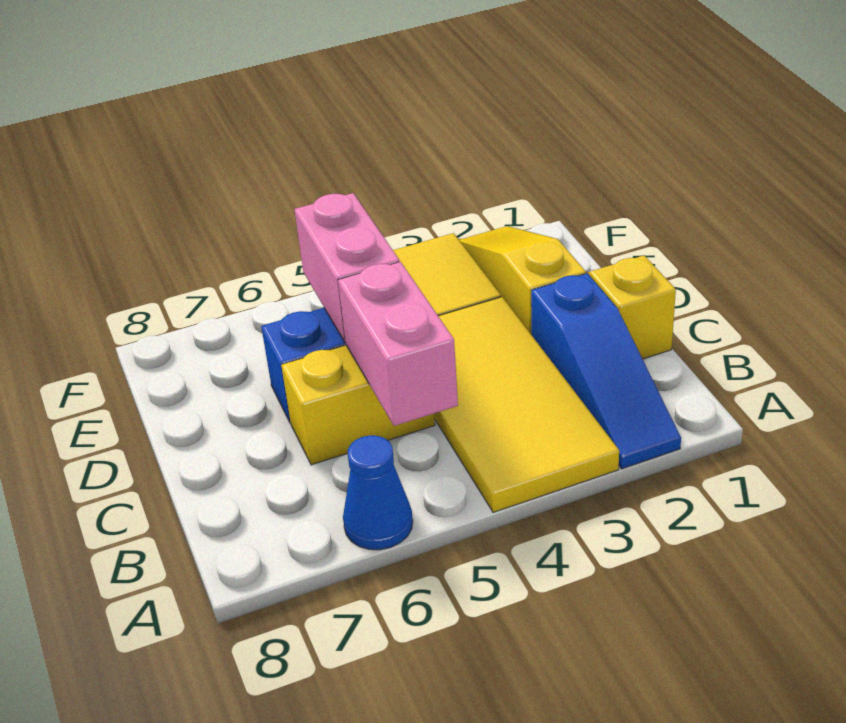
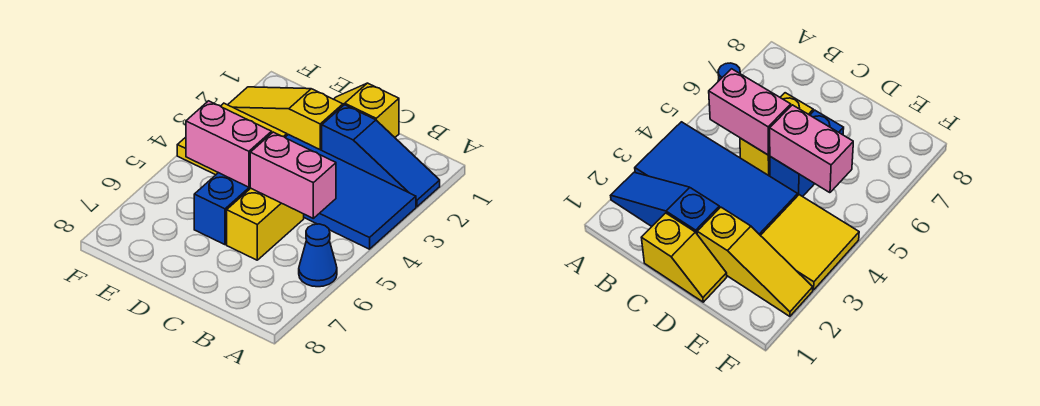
yellow 2x4 tile [434,297,619,512] -> blue 2x4 tile [285,135,416,249]

